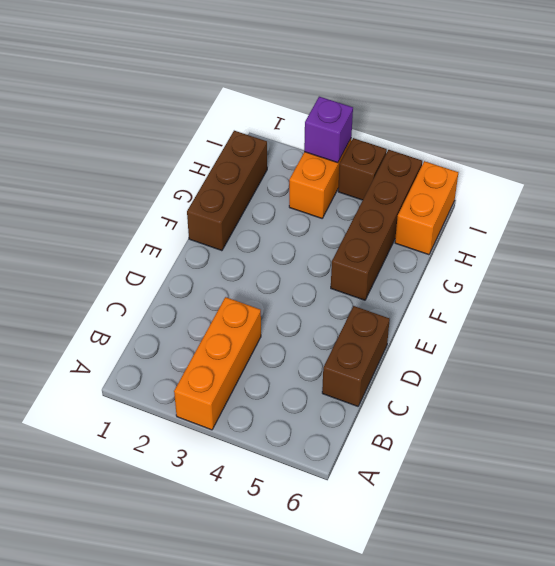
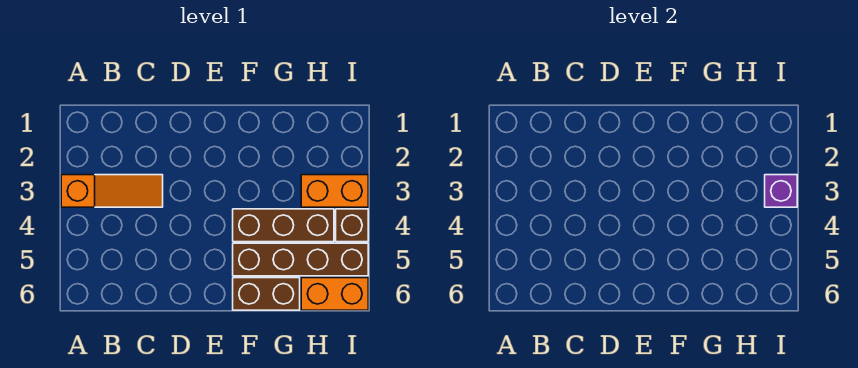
orange 1x3 brick [174,297,261,430] -> orange 1x3 slope [61,175,163,207]
brown 1x2 brick [322,306,390,406] -> brown 1x2 brick moved to [233,278,300,310]
brown 1x3 brick [187,131,267,251] -> brown 1x3 brick moved to [233,209,334,242]

